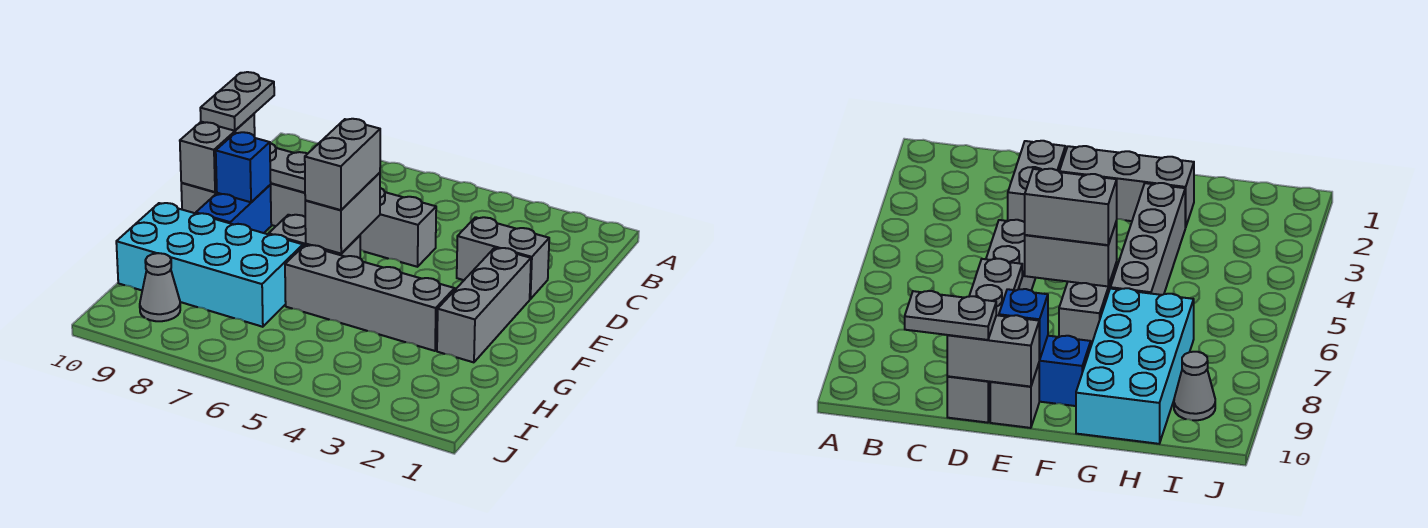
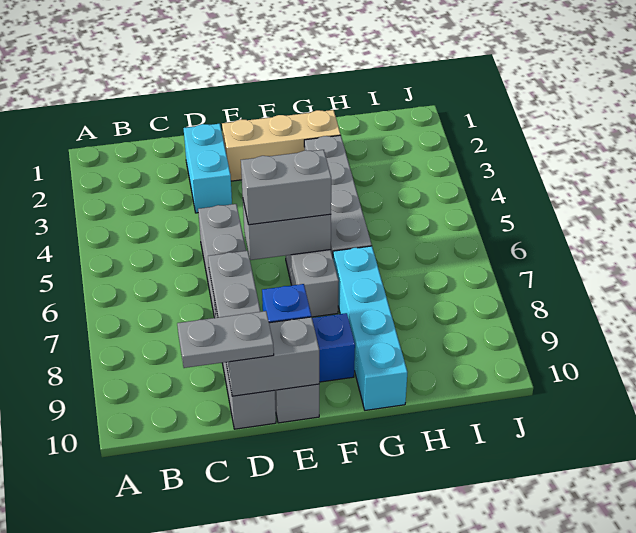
grey 1x2 brick [457,217,549,299] -> cyan 1x2 brick [183,124,232,213]
grey 1x3 brick [437,248,531,362] -> tan 1x3 brick [222,110,341,181]
cyan 2x4 brick [116,203,303,327] -> cyan 1x4 brick [333,246,407,410]
grey 1x1 cone [140,253,180,321] -> none

